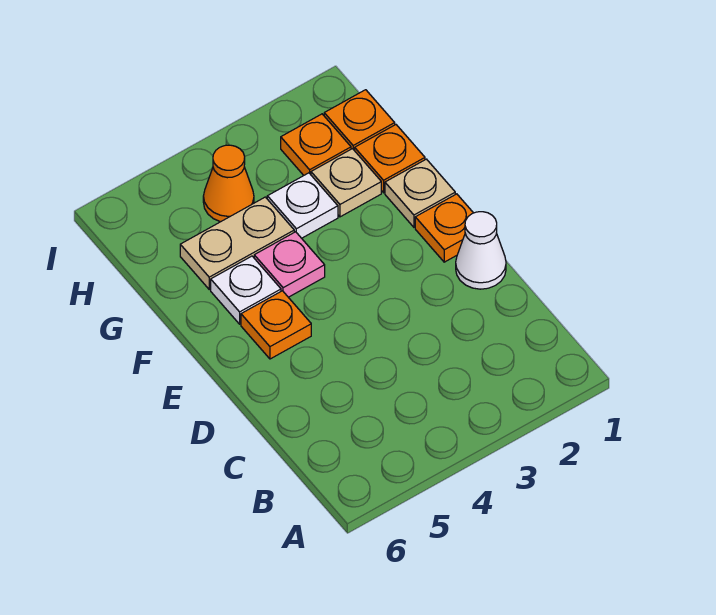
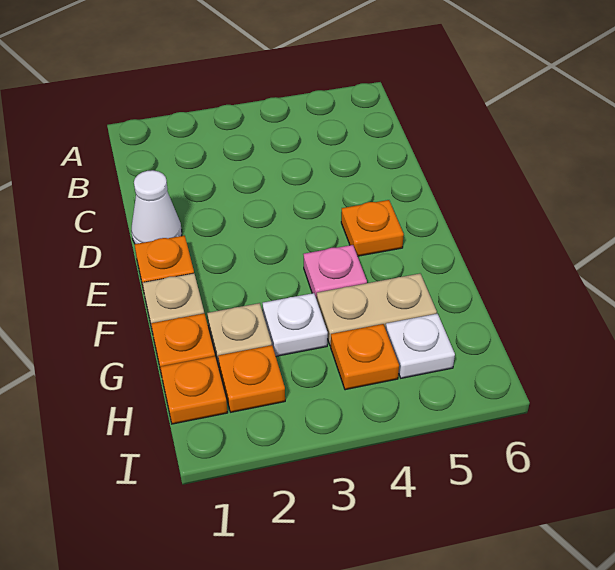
white 1x1 plate [211,256,281,324] -> white 1x1 plate moved to [386,314,455,378]
orange 1x1 cone [203,145,254,222] -> orange 1x1 plate [331,324,399,390]

